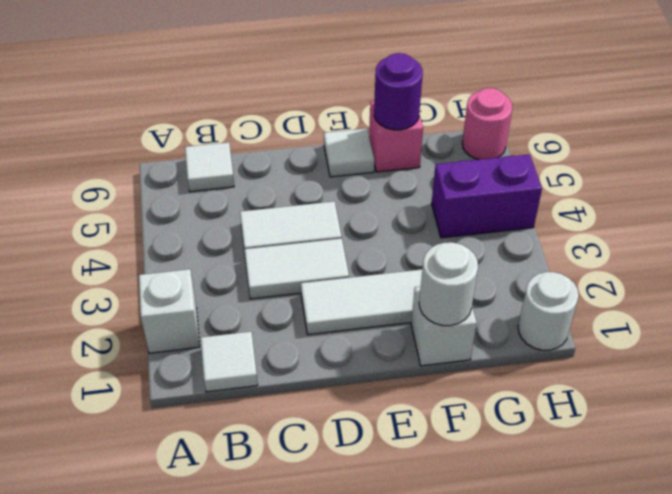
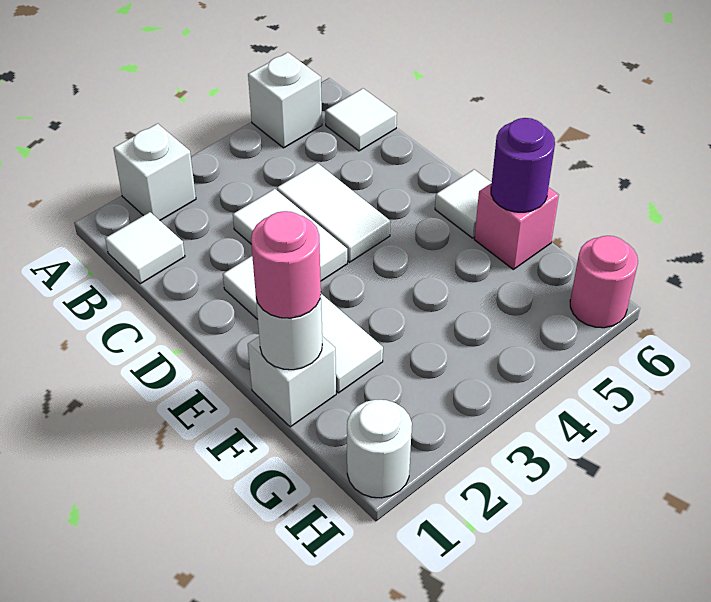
none -> white 1x1 brick [248,52,322,148]
none -> pink 1x1 round brick [251,211,321,318]
purple 1x2 brick [432,154,542,238] -> none

